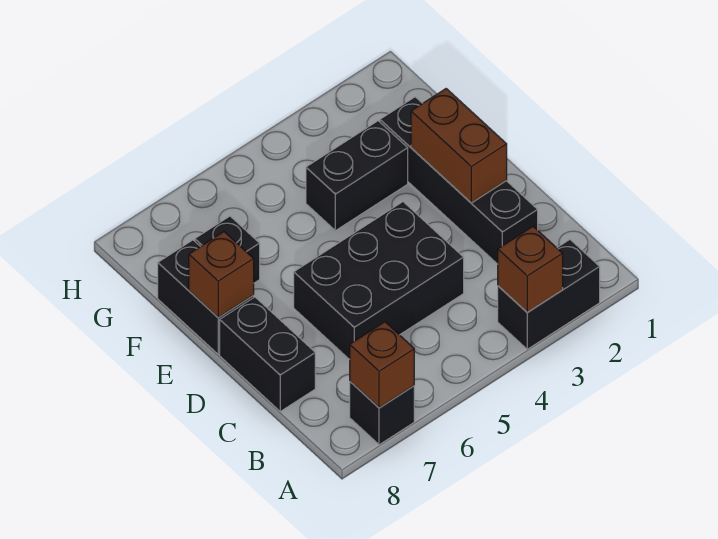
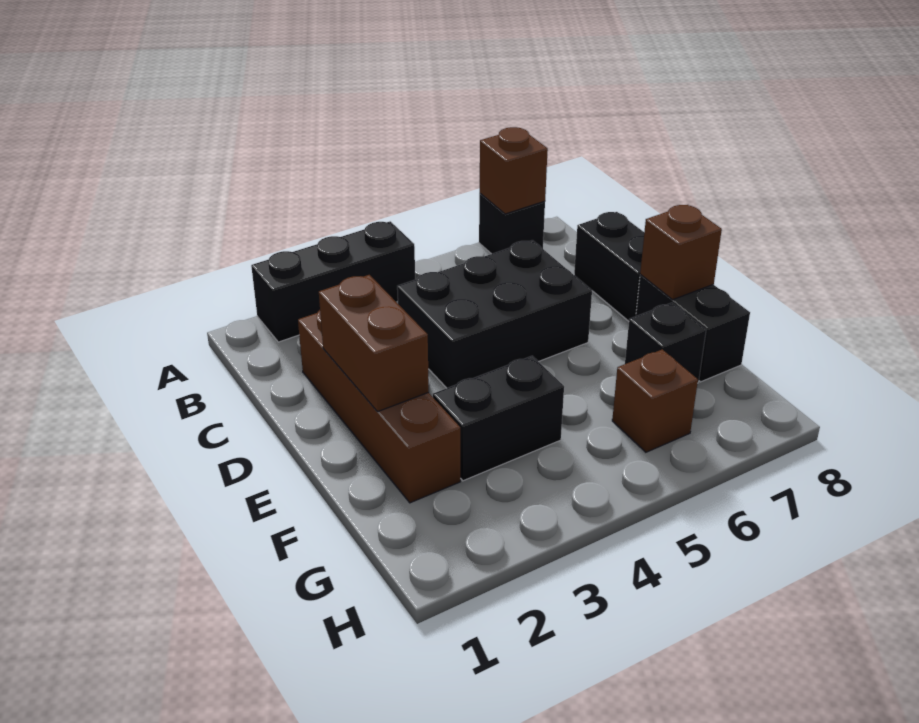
black 1x2 brick [498,240,600,349] -> black 1x3 brick [251,221,415,342]
brown 1x1 brick [498,227,563,312] -> brown 1x1 brick moved to [612,349,698,452]
black 1x4 brick [380,97,538,264] -> brown 1x4 brick [298,310,460,503]

